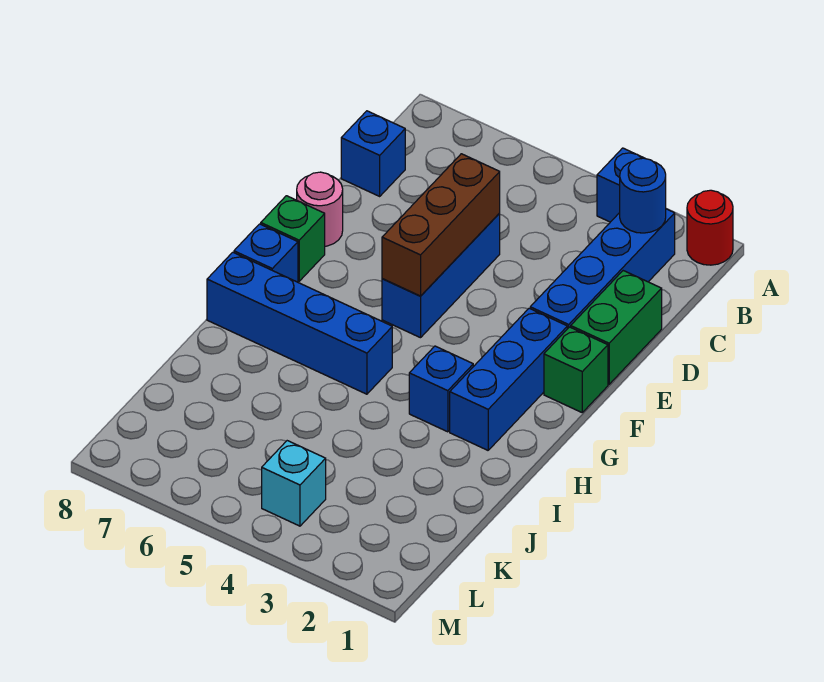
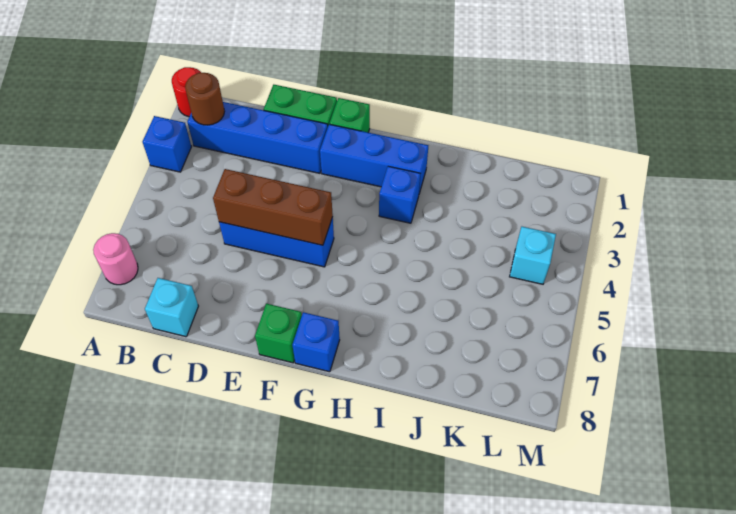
blue 1x1 round brick [620,158,666,233] -> brown 1x1 round brick [185,73,225,125]
blue 1x1 brick [341,111,405,196] -> cyan 1x1 brick [145,278,198,337]
pink 1x1 round brick [297,172,343,246] -> pink 1x1 round brick moved to [93,233,138,285]
blue 1x4 brick [207,252,392,394] -> none

